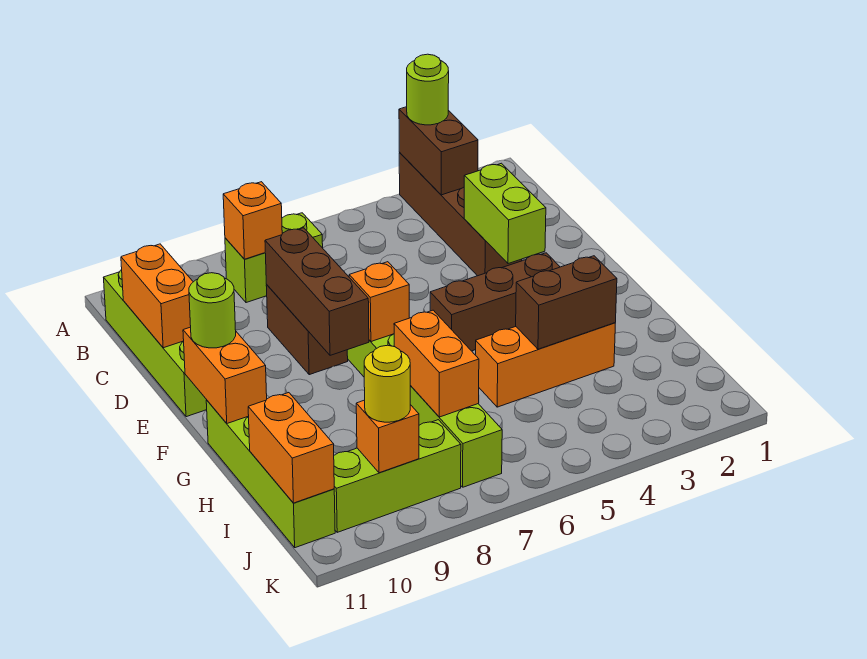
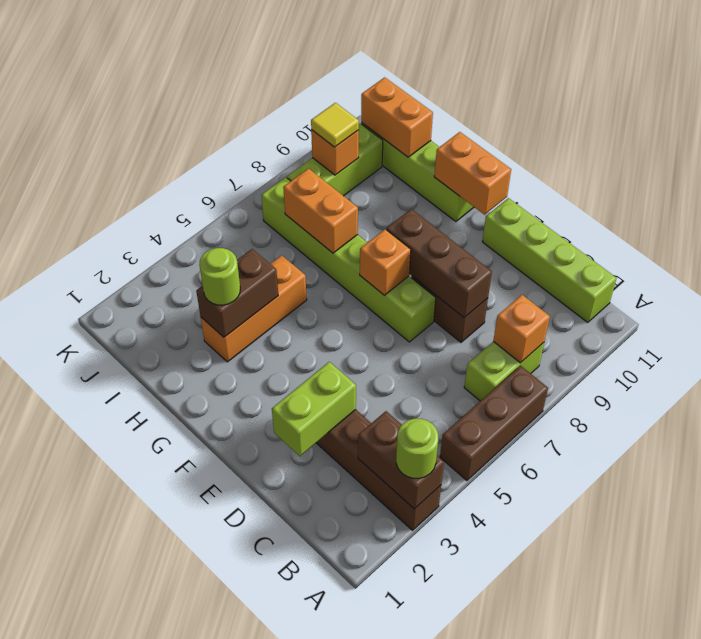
orange 1x2 brick [121,244,193,348] -> none
lime 1x2 brick [464,163,546,264] -> lime 1x2 brick turned to [272,362,356,456]
brown 1x3 brick [430,253,560,351] -> brown 1x3 brick moved to [440,366,548,480]
lime 1x1 round brick [189,273,236,348] -> lime 1x1 round brick moved to [199,248,240,305]
yellow 1x1 round brick [364,345,410,422] -> yellow 1x1 tile [311,103,359,147]

